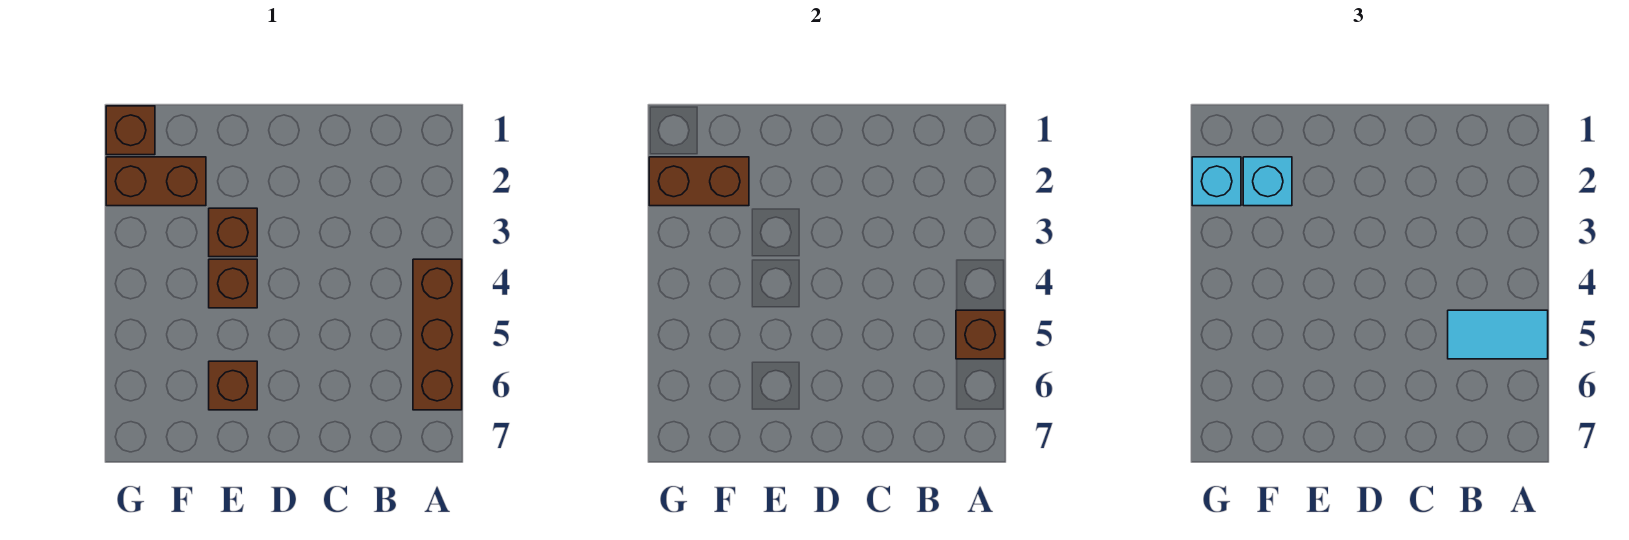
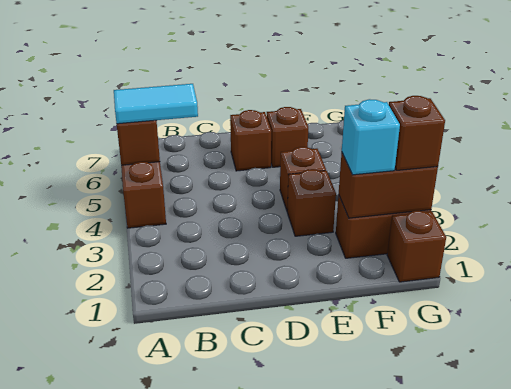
none -> brown 1x1 brick [230,110,271,171]
cyan 1x1 brick [1192,157,1241,206] -> brown 1x1 brick [389,96,445,170]

